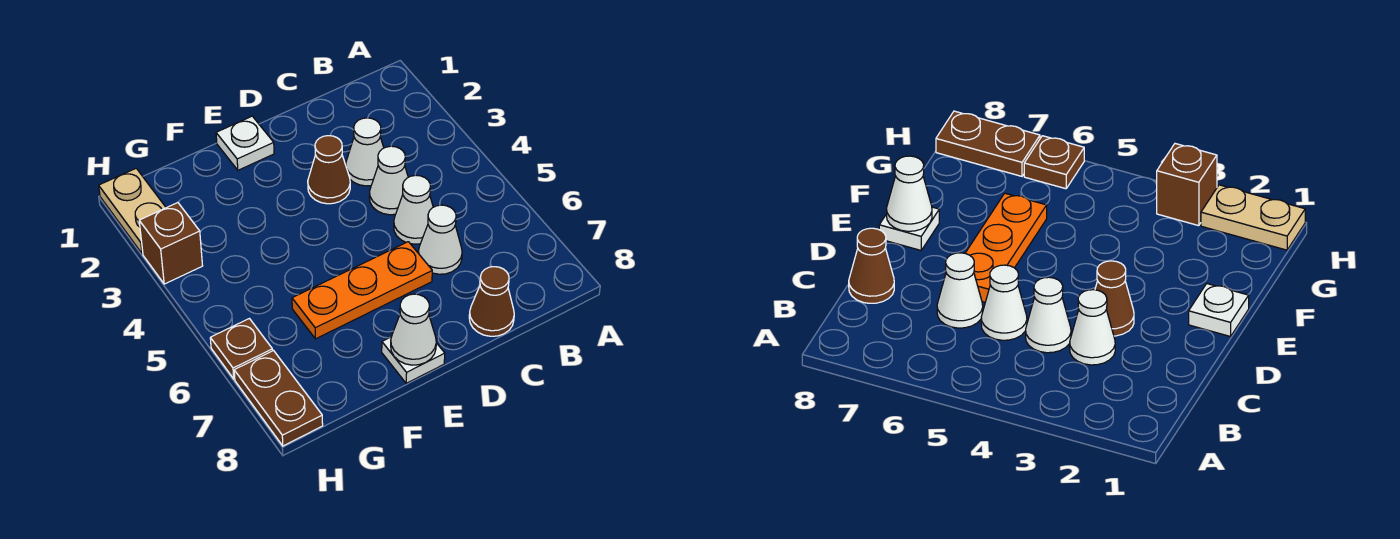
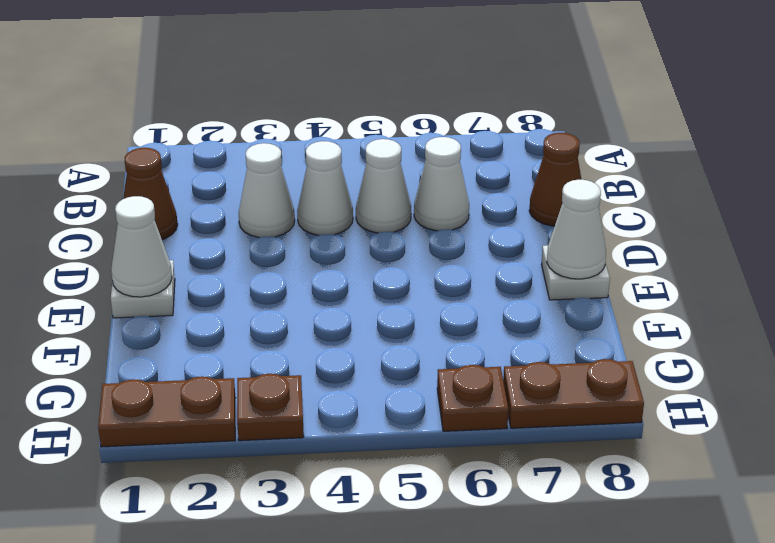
brown 1x1 cone [308,136,350,204] -> brown 1x1 cone moved to [123,148,178,240]
orange 1x3 plate [292,242,432,339] -> none
none -> white 1x1 cone [111,196,172,297]
tan 1x2 plate [99,168,166,254] -> brown 1x2 plate [98,376,235,447]
brown 1x1 brick [139,203,203,284] -> brown 1x1 plate [237,374,304,441]

